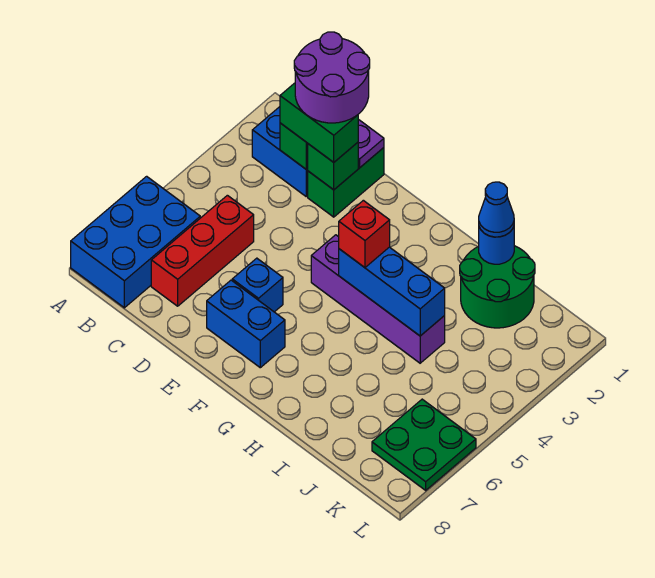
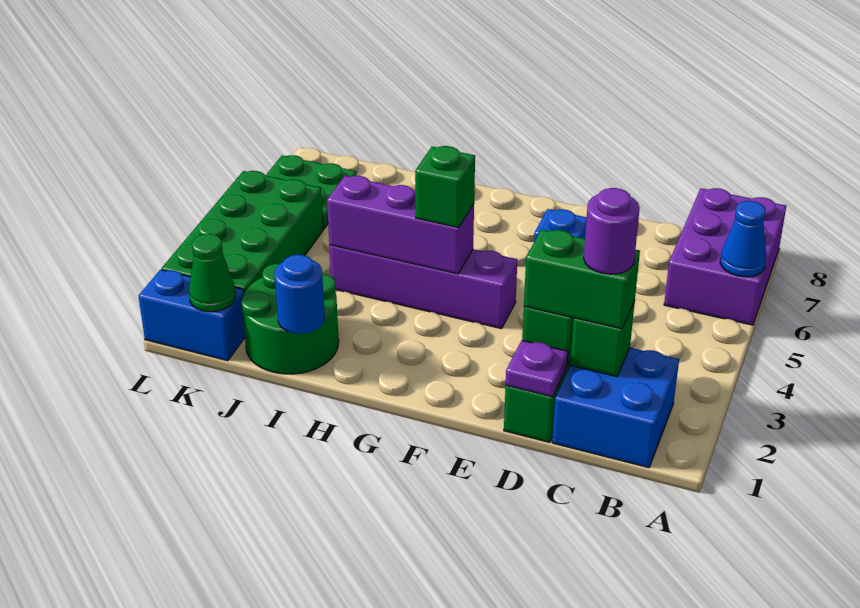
blue 2x3 brick [71,176,200,308] -> purple 2x3 brick [664,188,786,325]
purple 2x2 round brick [294,32,370,123] -> purple 1x1 round brick [584,188,640,274]
red 1x3 brick [151,195,254,306] -> none
blue 1x2 brick [207,280,285,368] -> blue 1x2 brick moved to [139,270,245,361]
blue 1x3 brick [339,247,445,336] -> purple 1x3 brick [327,176,474,274]
red 1x1 brick [339,200,390,267] -> green 1x1 brick [415,146,475,228]
blue 1x1 cone [479,182,514,237] -> blue 1x1 cone moved to [720,201,766,277]
none -> green 1x1 cone [189,234,236,312]
none -> green 2x4 brick [161,171,323,292]

